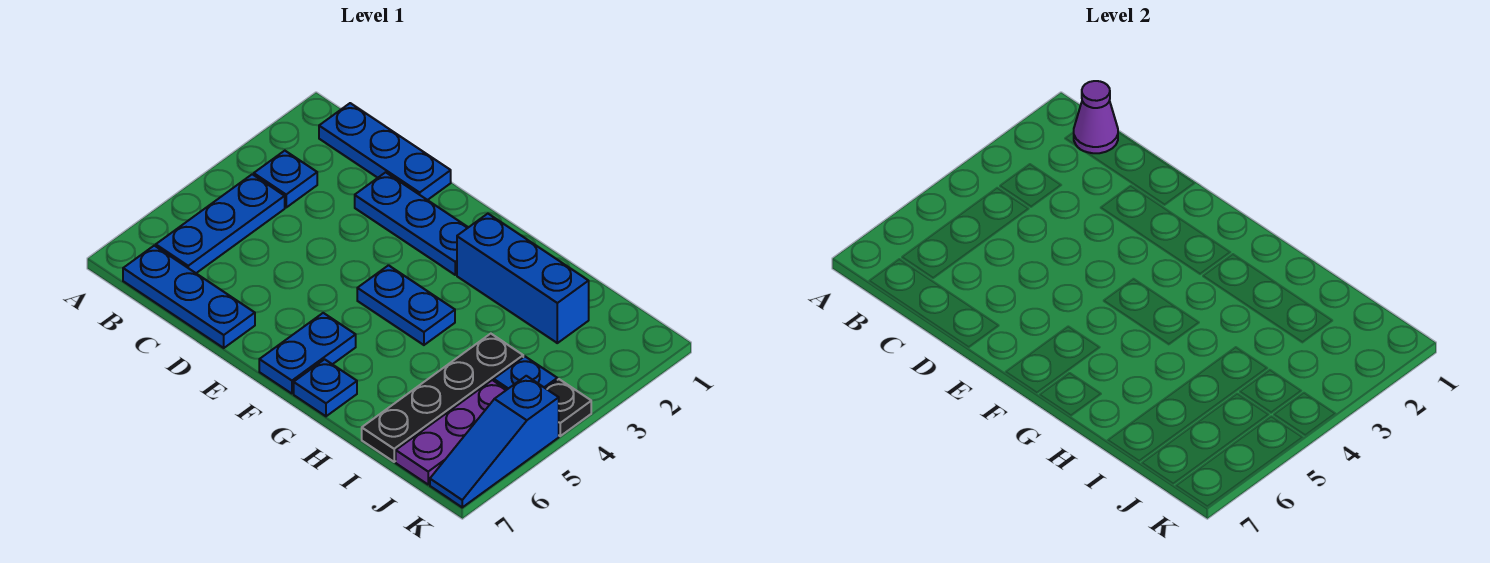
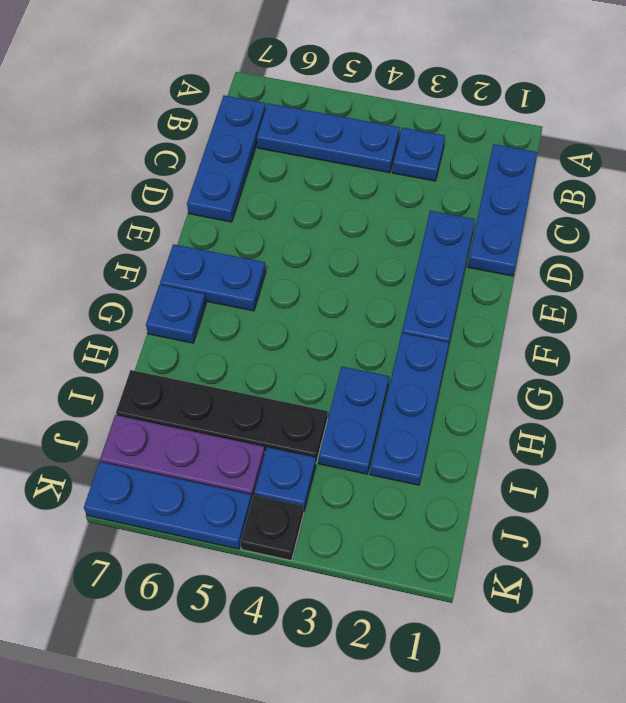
purple 1x1 cone [1074,81,1118,153] -> none
blue 1x2 plate [357,265,455,345] -> blue 1x2 plate moved to [319,367,389,474]
blue 1x3 brick [457,214,589,343] -> blue 1x3 plate [370,333,449,485]
blue 1x3 slope [430,376,559,507] -> blue 1x3 plate [84,462,252,549]

